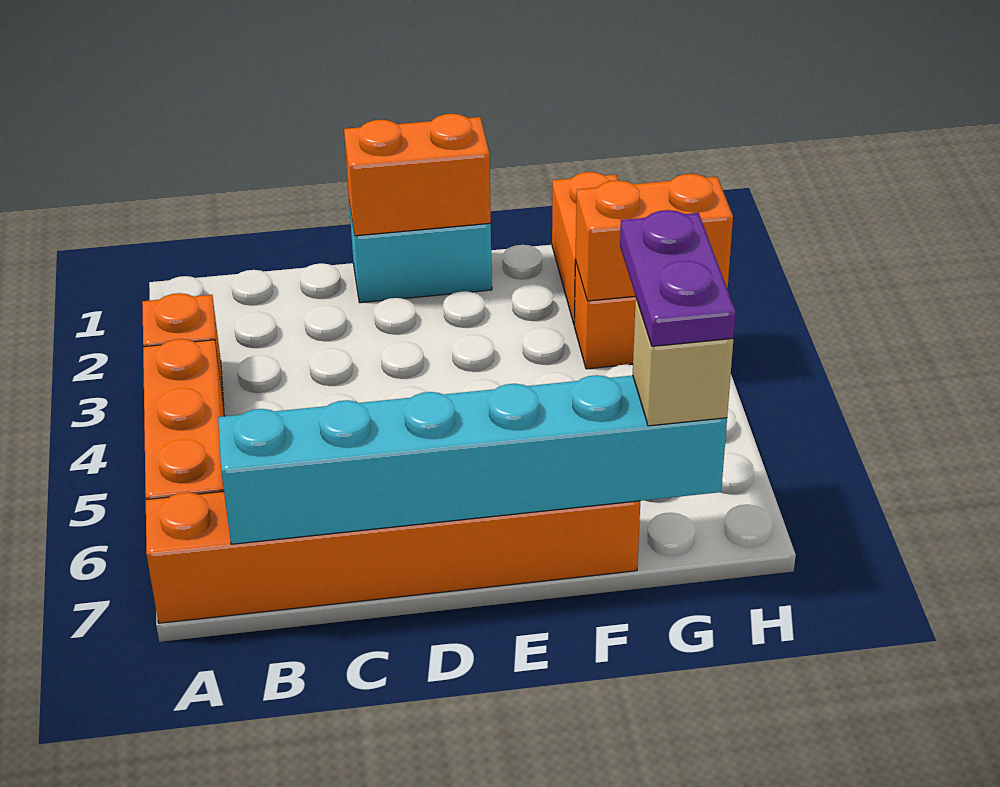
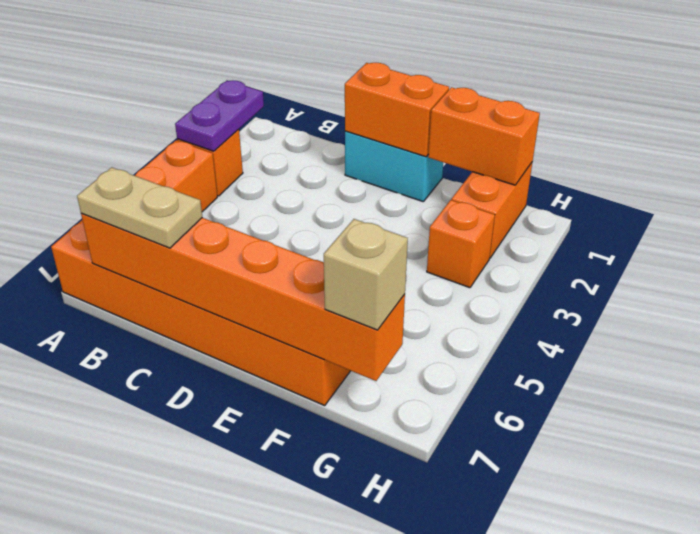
cyan 1x6 brick [218,375,727,544] -> orange 1x6 brick [81,213,405,381]
none -> tan 1x2 plate [77,167,202,248]
orange 1x2 brick [576,174,733,301] -> orange 1x2 brick moved to [428,87,540,185]
purple 1x2 plate [620,210,736,346] -> purple 1x2 plate moved to [175,80,264,151]

